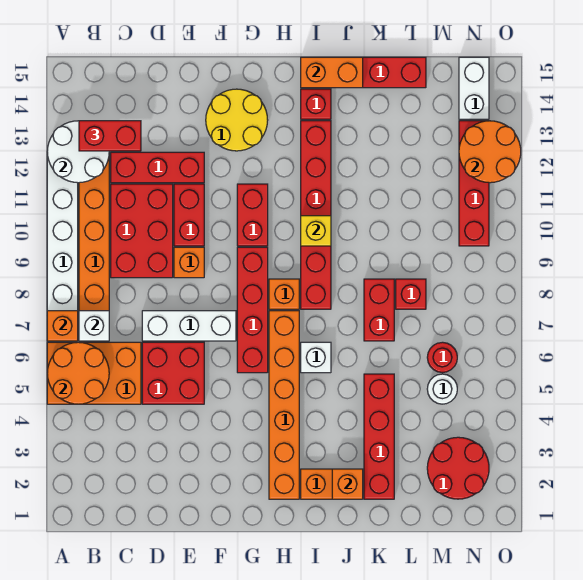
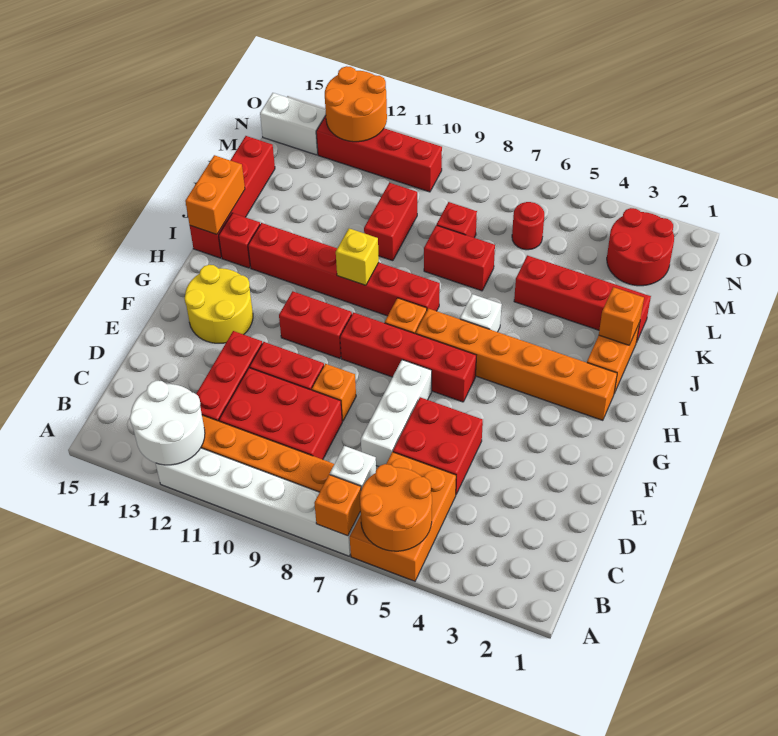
red 1x2 brick [79,121,141,151] -> red 1x2 brick moved to [364,183,417,261]
white 1x1 round brick [427,374,457,404] -> none

